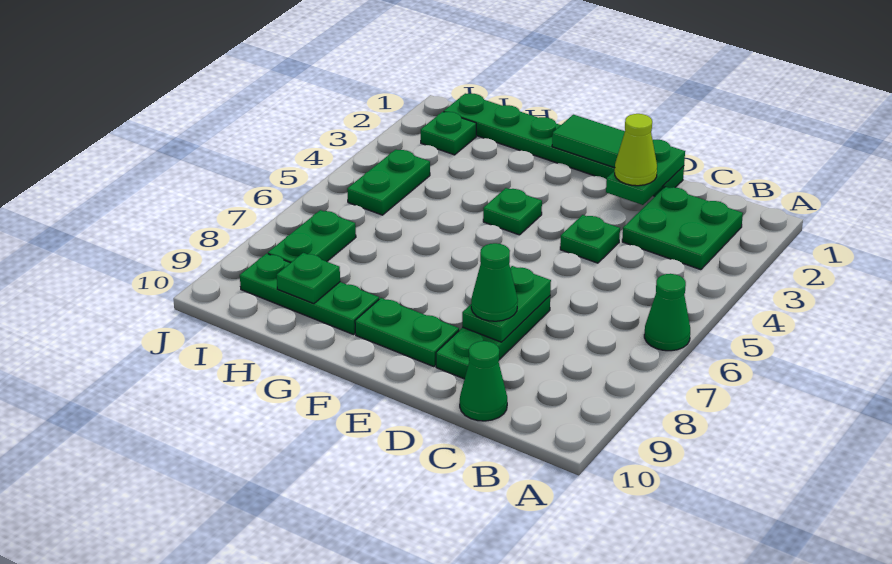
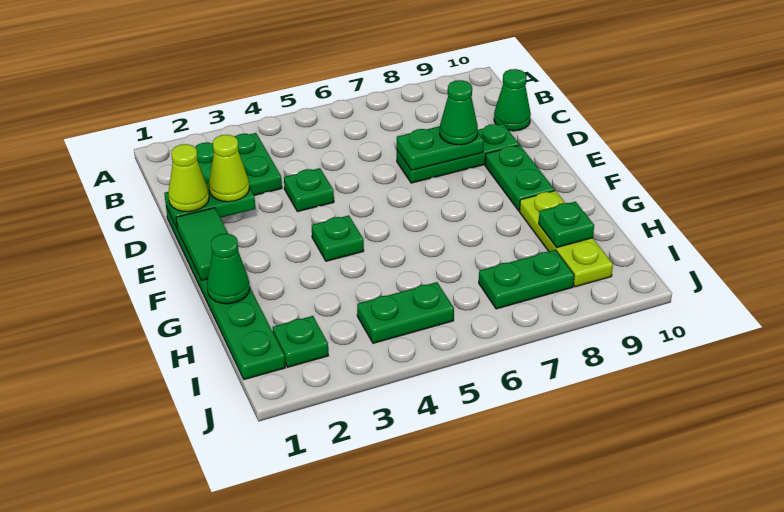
green 1x1 cone [644,274,690,351] -> green 1x1 cone moved to [207,234,250,304]
none -> lime 1x1 cone [168,144,209,212]
green 1x3 plate [240,253,379,335] -> lime 1x3 plate [519,191,613,287]

